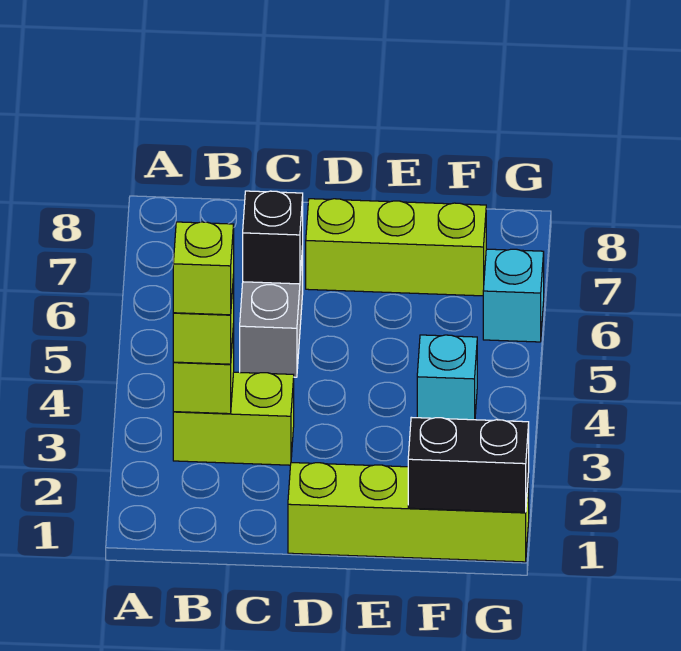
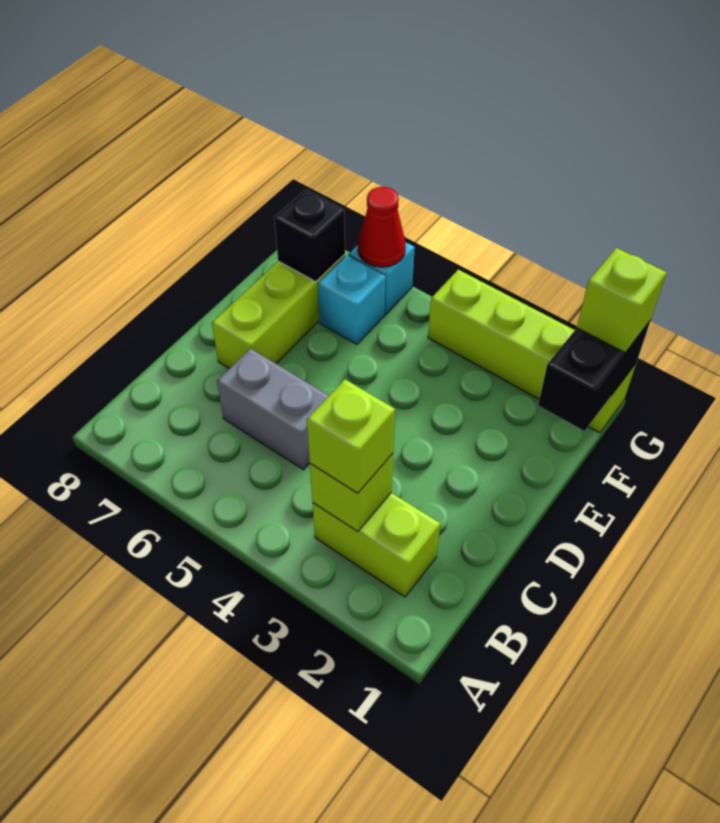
lime 1x2 brick [173,372,294,465] -> lime 1x2 brick turned to [313,493,440,597]
lime 1x1 brick [173,222,234,315] -> lime 1x1 brick moved to [577,248,667,353]
black 1x1 brick [243,191,303,284] -> black 1x1 brick moved to [274,190,345,282]
lime 1x4 brick [288,463,529,562] -> lime 1x4 brick turned to [428,270,636,433]
cyan 1x1 brick [417,335,477,420] -> cyan 1x1 brick moved to [318,256,386,344]
none -> red 1x1 cone [358,187,406,267]

